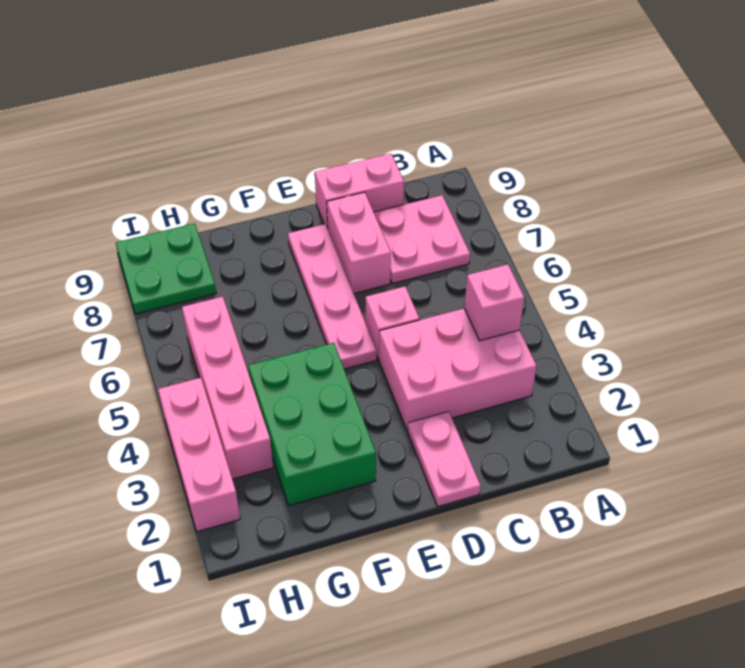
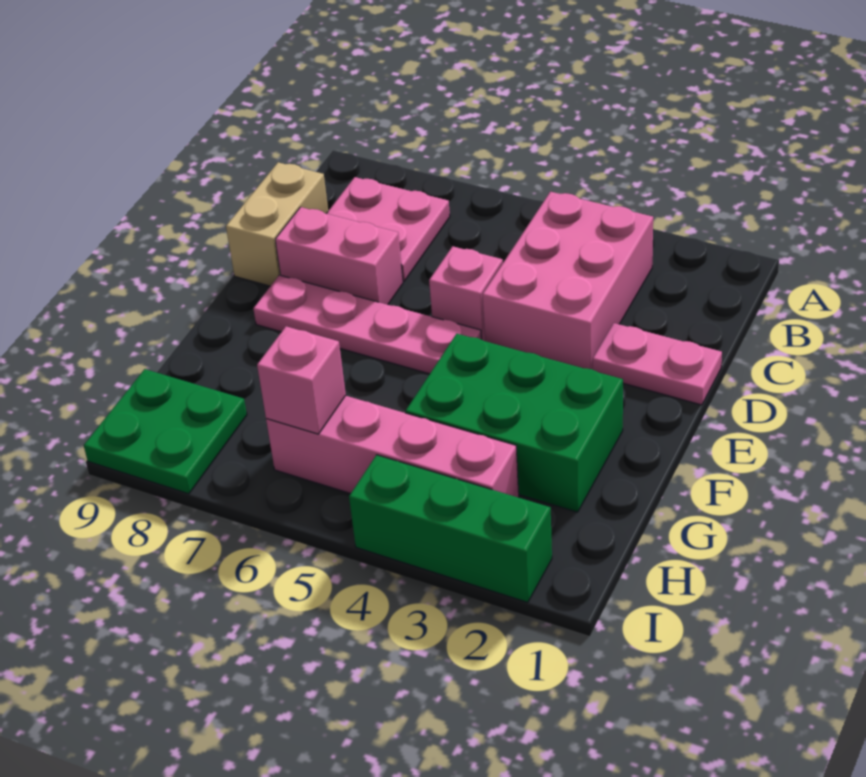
pink 1x1 brick [464,265,524,341] -> pink 1x1 brick moved to [257,326,346,434]
pink 1x2 brick [315,154,404,228] -> tan 1x2 brick [226,162,328,286]
pink 1x3 brick [158,378,240,532] -> green 1x3 brick [349,455,552,602]

